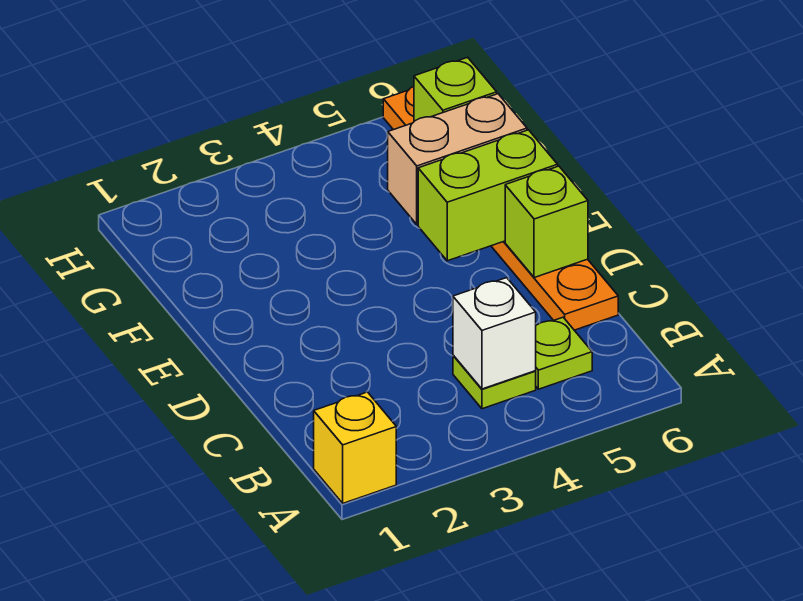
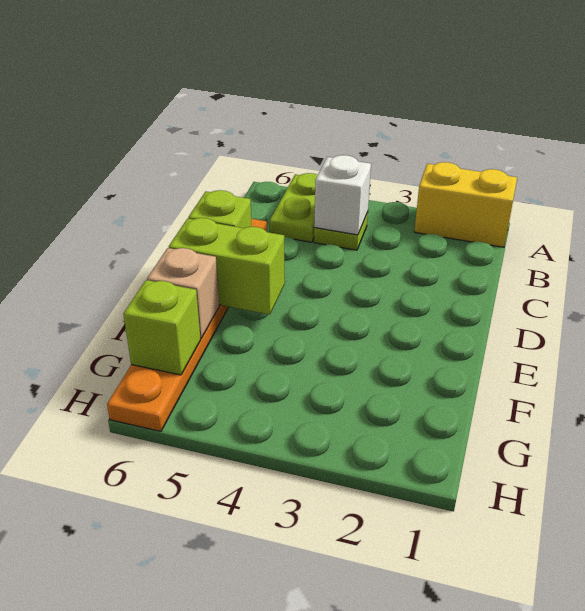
yellow 1x1 brick [314,392,396,503] -> yellow 1x2 brick [414,162,517,247]
lime 1x1 plate [536,317,592,389] -> lime 1x2 plate [270,173,318,242]
tan 1x2 brick [388,94,527,224] -> tan 1x1 brick [147,248,219,338]

